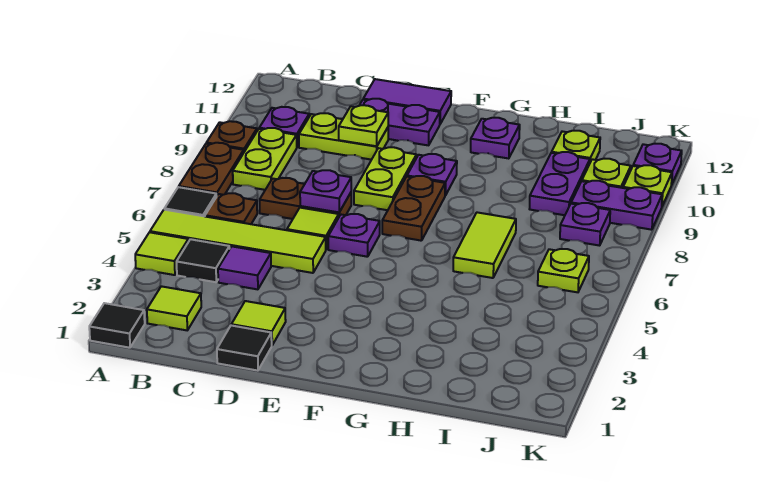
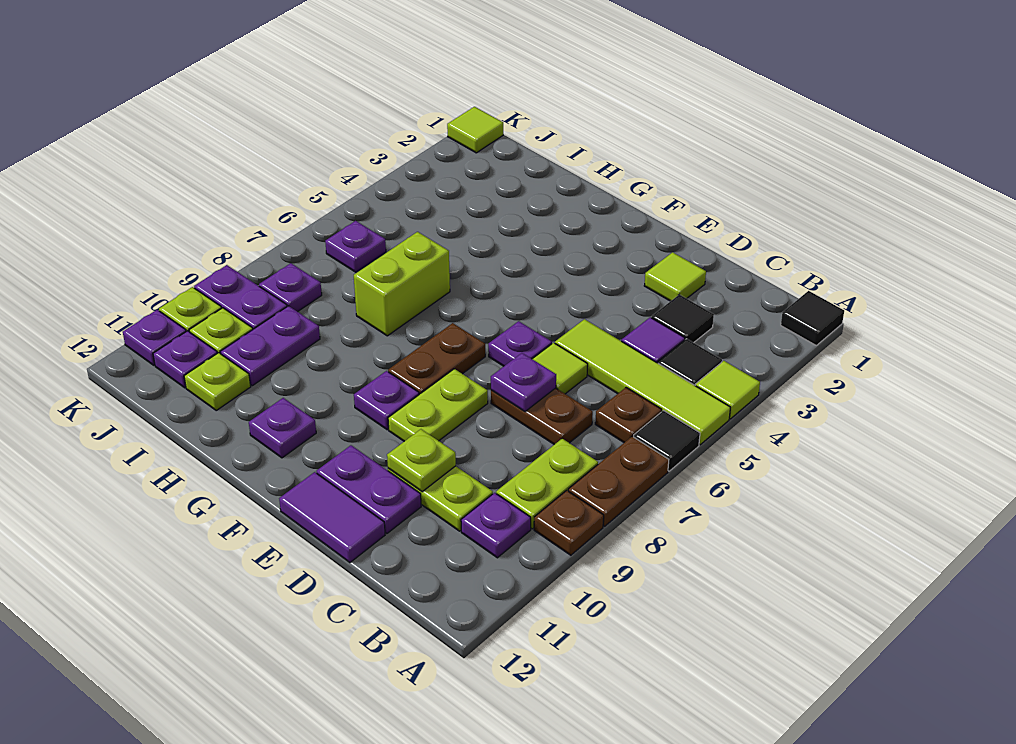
lime 1x1 tile [147,286,201,330] -> lime 1x1 tile moved to [447,107,503,153]
black 1x1 tile [217,326,272,371] -> black 1x1 tile moved to [651,295,714,343]
lime 1x2 tile [453,212,516,278] -> lime 1x2 brick [354,232,450,336]
lime 1x1 plate [538,249,589,292] -> purple 1x1 plate [325,221,386,272]
none -> purple 1x1 plate [153,331,217,388]

